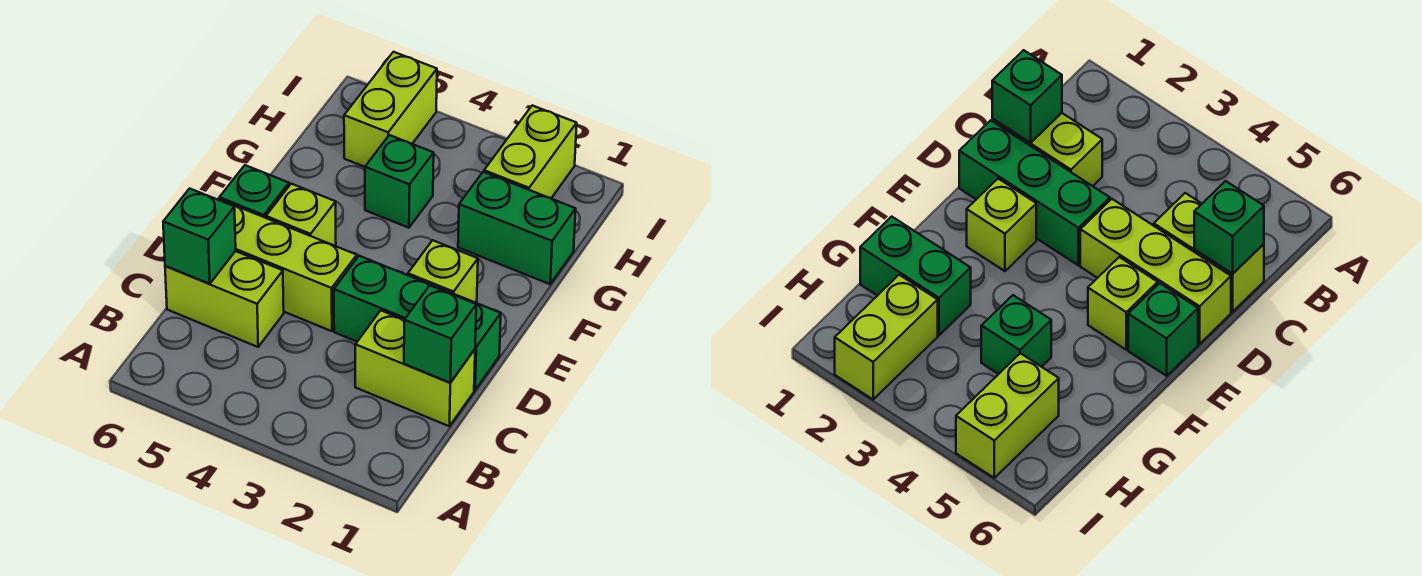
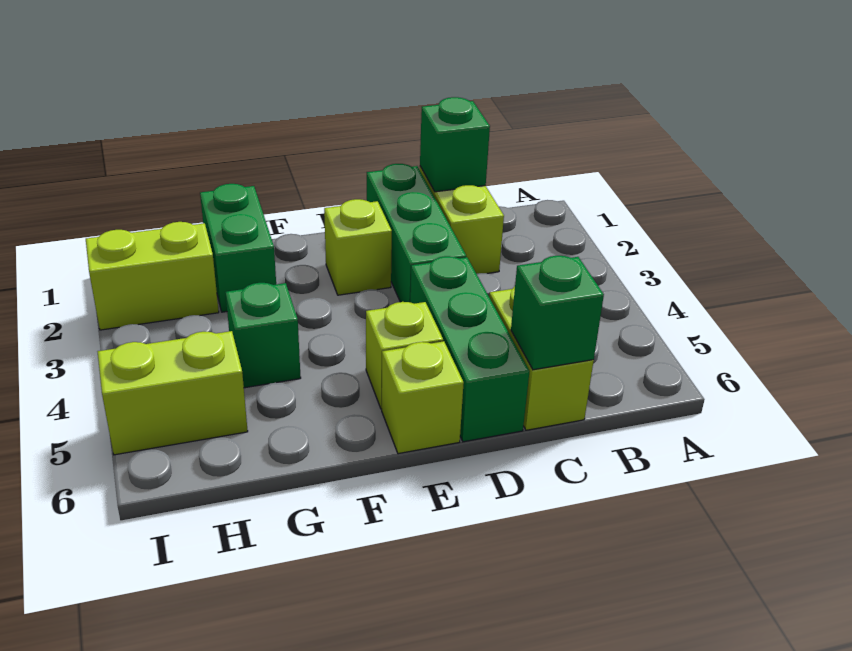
lime 1x3 brick [218,199,357,331] -> green 1x3 brick [410,256,530,442]
green 1x1 brick [219,165,289,218] -> lime 1x1 brick [382,341,464,454]

